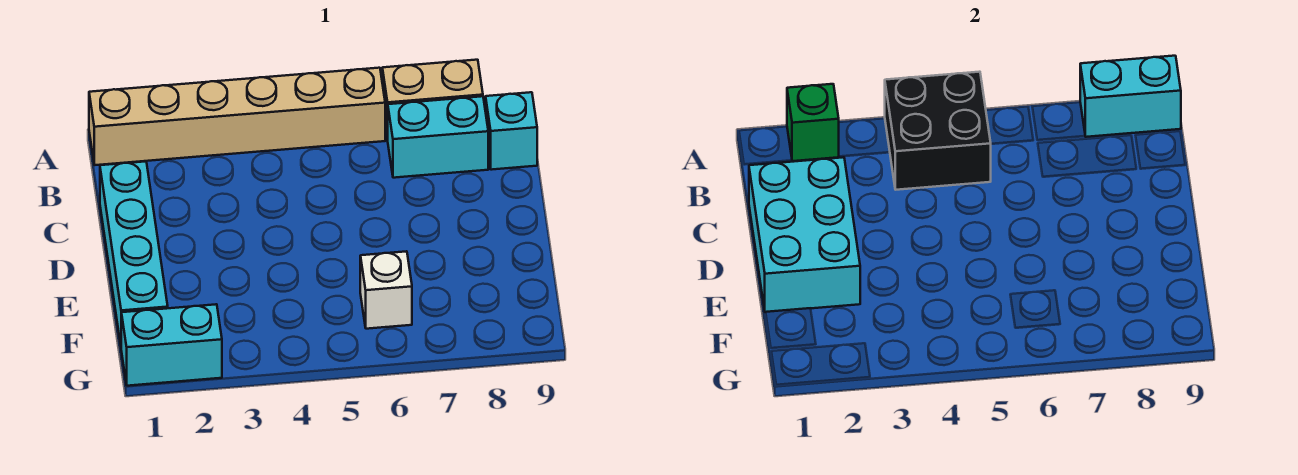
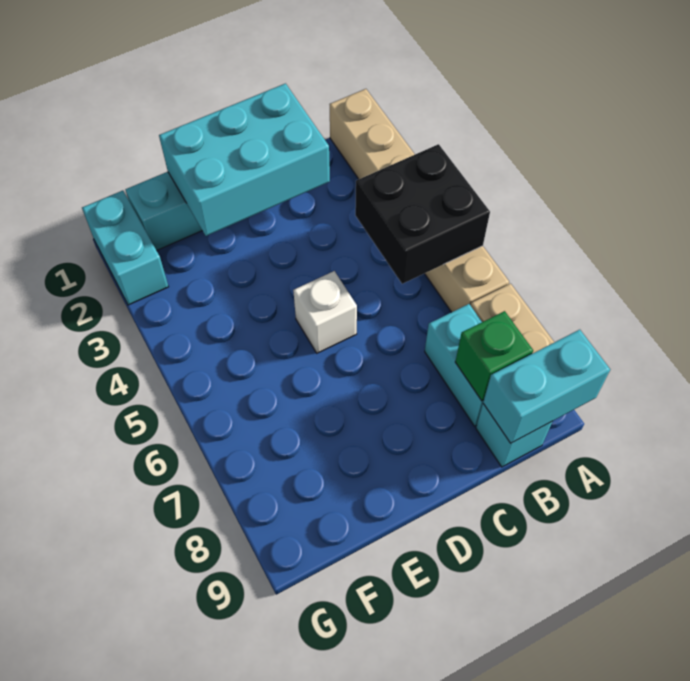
green 1x1 brick [787,84,839,161] -> green 1x1 brick moved to [455,311,533,401]
cyan 1x2 brick [1080,56,1181,137] -> cyan 1x2 brick turned to [483,330,610,443]
white 1x1 brick [360,251,412,329] -> white 1x1 brick moved to [293,271,357,353]

